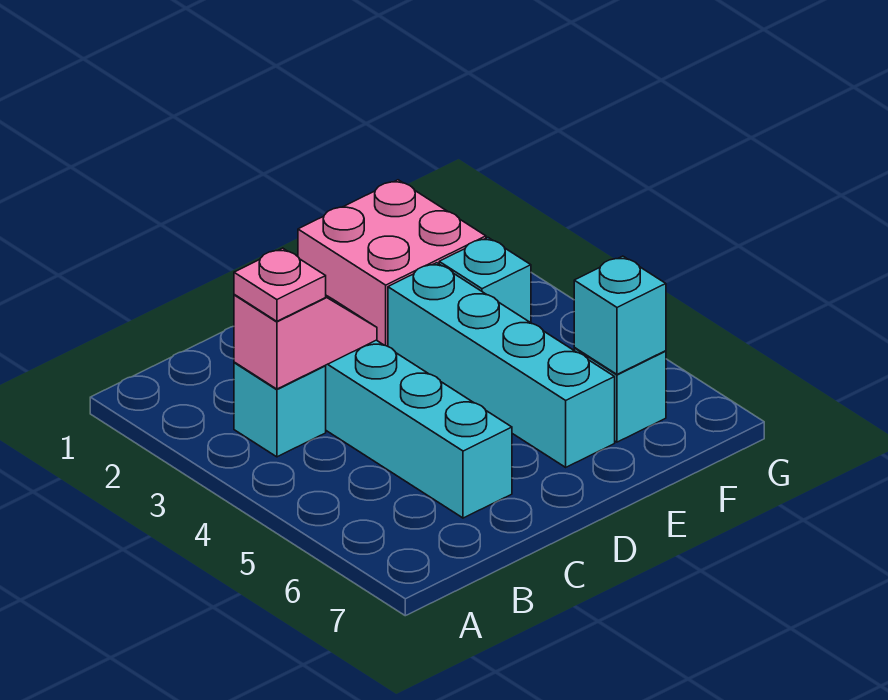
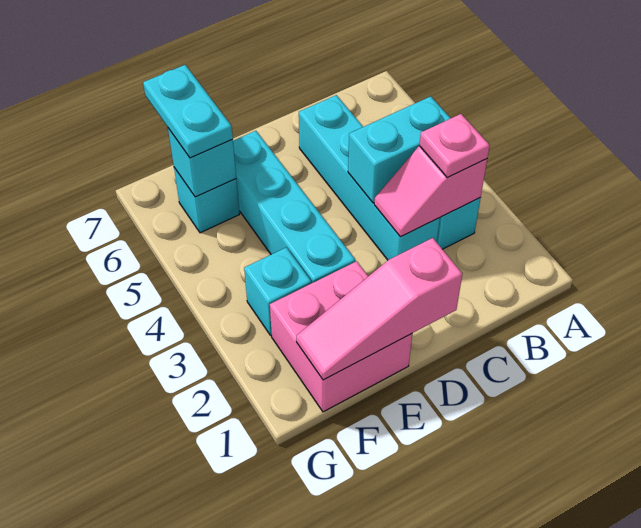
none -> cyan 1x2 brick [348,96,451,203]
none -> pink 1x3 slope [296,238,462,380]
none -> cyan 1x2 plate [143,65,233,158]

